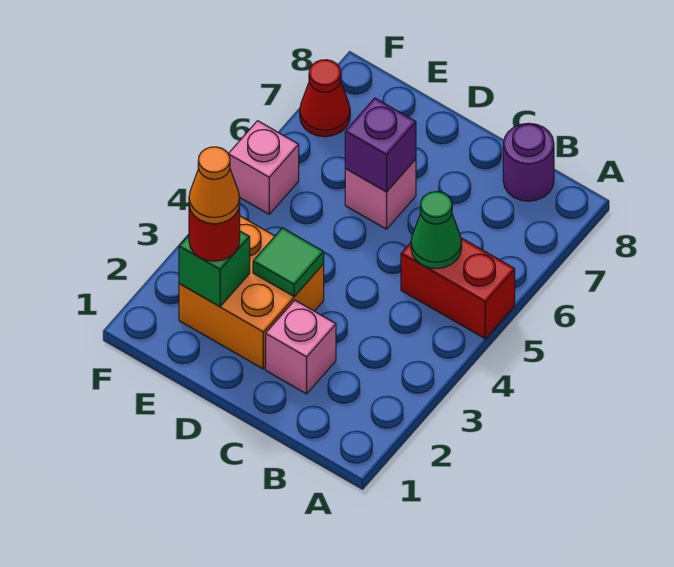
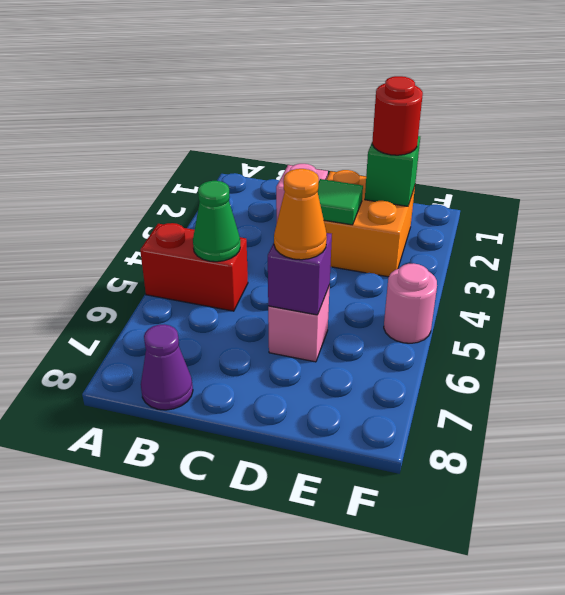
purple 1x1 round brick [503,123,554,201] -> purple 1x1 cone [141,324,193,410]
orange 1x1 cone [189,147,240,224] -> orange 1x1 cone moved to [274,169,327,260]
pink 1x1 brick [228,121,299,214] -> pink 1x1 round brick [384,263,437,343]
red 1x1 cone [300,60,350,137] -> none

